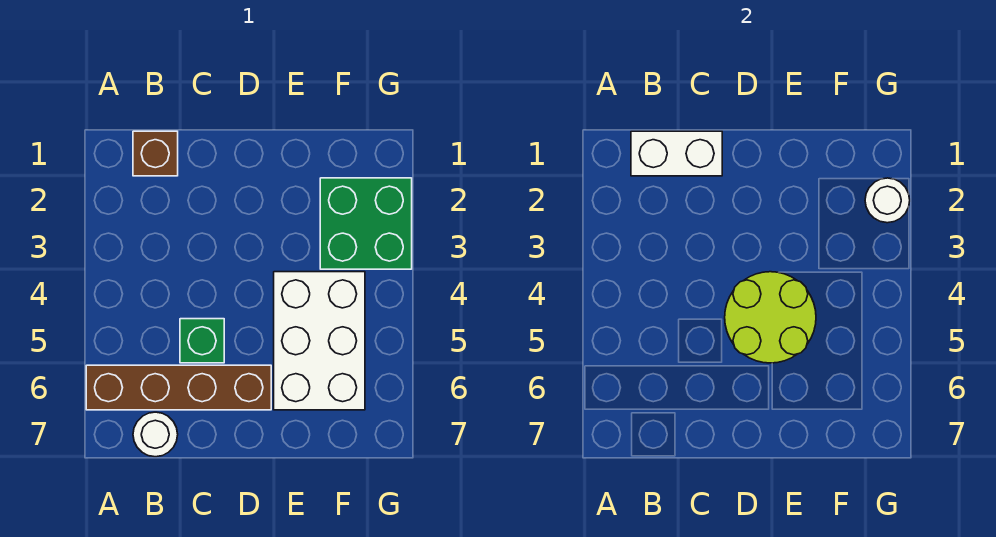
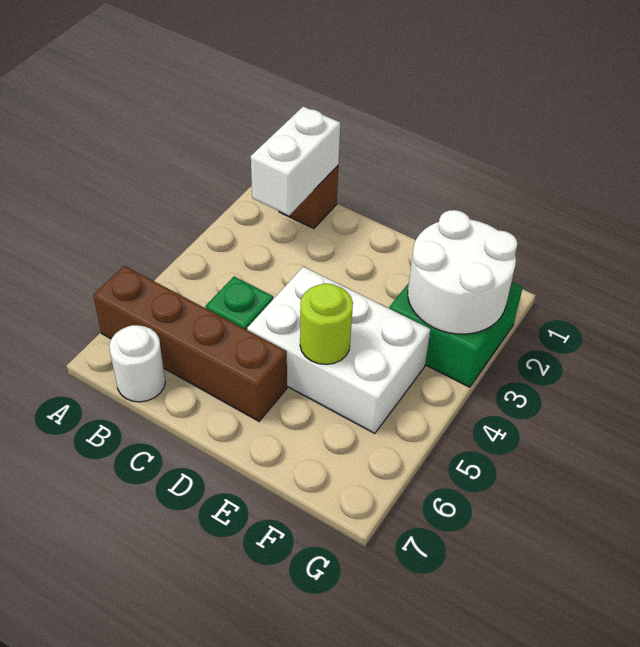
white 1x2 brick [631,131,722,176] -> white 1x2 brick turned to [251,107,340,216]
lime 2x2 round brick [725,272,816,363] -> lime 1x1 round brick [300,283,353,364]
white 2x3 brick [274,272,365,410] -> white 2x3 brick turned to [247,267,431,433]
white 1x1 round brick [865,178,910,223] -> white 2x2 round brick [408,210,517,334]

